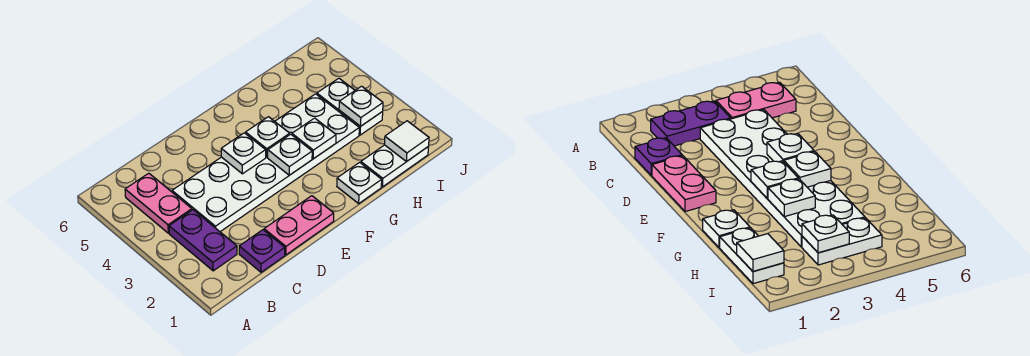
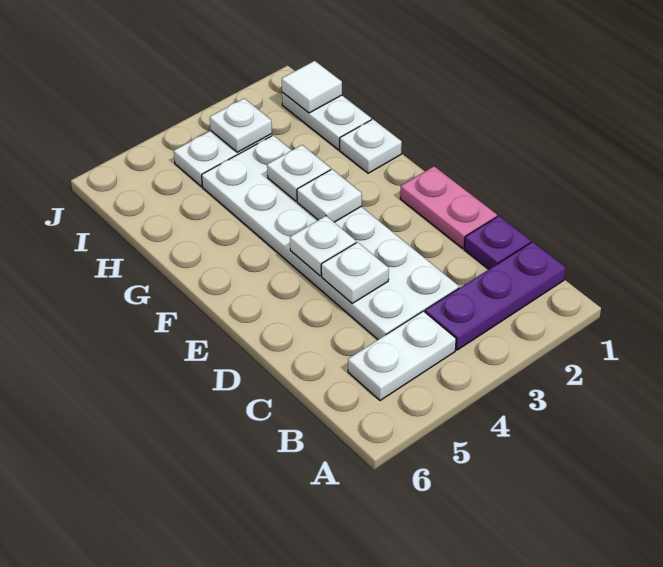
purple 1x2 plate [169,210,237,271] -> purple 1x3 plate [425,242,566,350]
pink 1x2 plate [125,173,192,233] -> white 1x2 plate [348,311,456,401]
white 1x1 plate [246,117,290,157] -> white 1x1 plate moved to [321,242,389,303]

